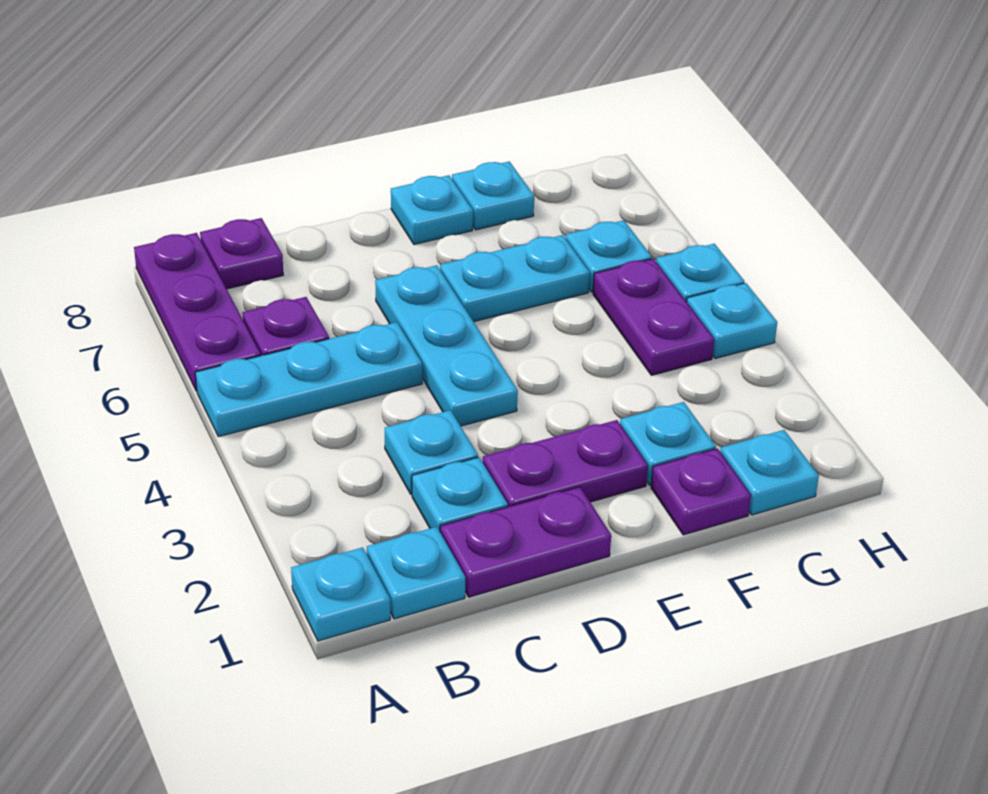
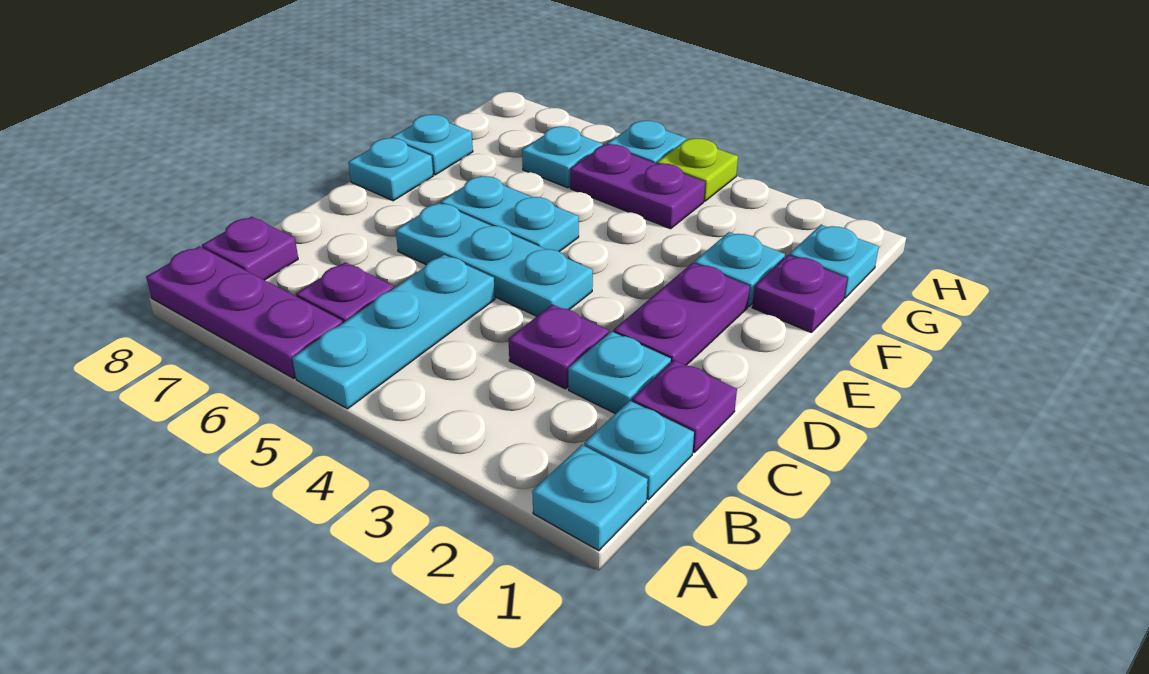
purple 1x2 plate [440,487,611,597] -> purple 1x1 plate [632,360,737,452]
cyan 1x1 plate [385,410,478,494] -> purple 1x1 plate [508,304,609,389]
cyan 1x2 plate [440,235,590,322] -> cyan 1x2 plate turned to [441,176,579,252]
cyan 1x1 plate [687,283,777,359] -> lime 1x1 plate [657,138,738,201]

